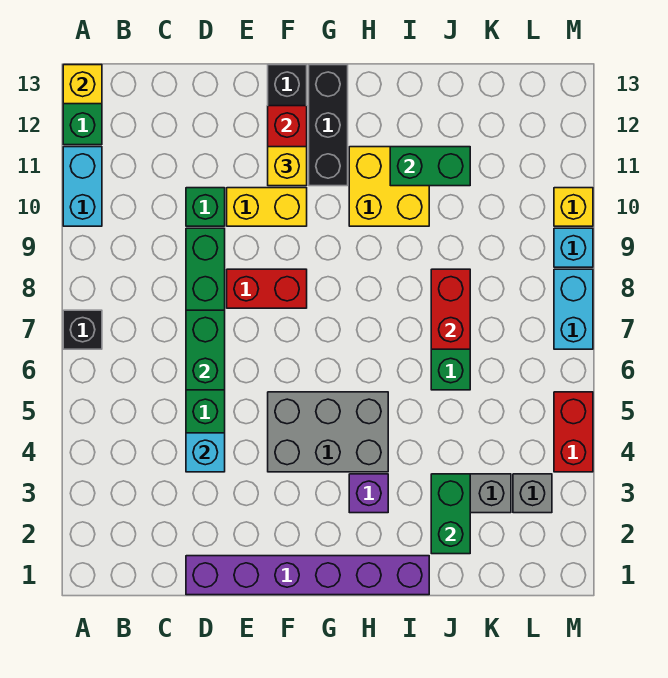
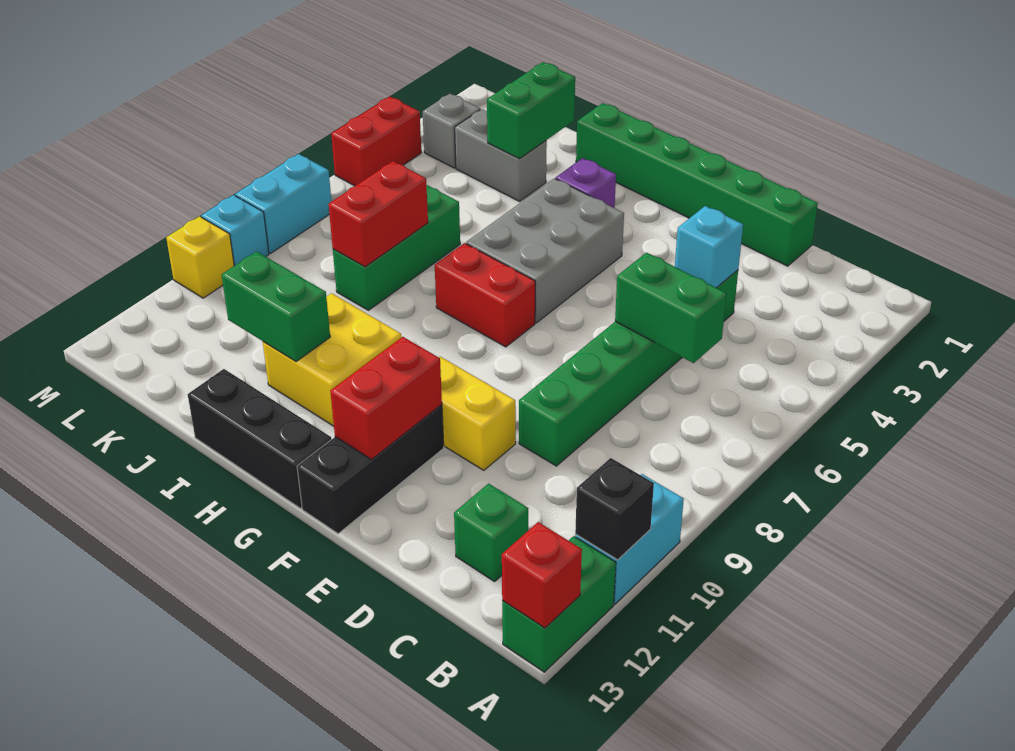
black 1x1 brick [63,310,102,349] -> black 1x1 brick moved to [575,458,654,560]
yellow 1x1 brick [63,65,102,104] -> red 1x1 brick [502,522,582,628]
purple 1x6 brick [186,556,429,595] -> green 1x6 brick [576,103,818,266]
green 1x2 brick [186,310,225,390] -> green 1x2 brick turned to [615,252,726,363]
green 1x1 brick [186,188,225,226] -> green 1x1 brick moved to [454,483,528,582]
red 1x2 brick [227,269,307,308] -> red 1x2 brick moved to [435,243,535,347]
grey 2x3 brick [268,392,388,472] -> grey 2x3 brick turned to [466,178,624,323]
yellow 1x1 brick [268,147,307,186] -> none
black 1x3 brick [309,65,348,186] -> black 1x3 brick turned to [188,369,332,508]

